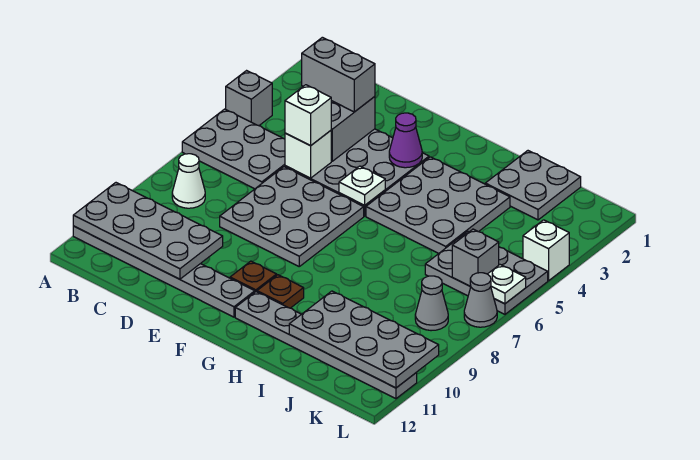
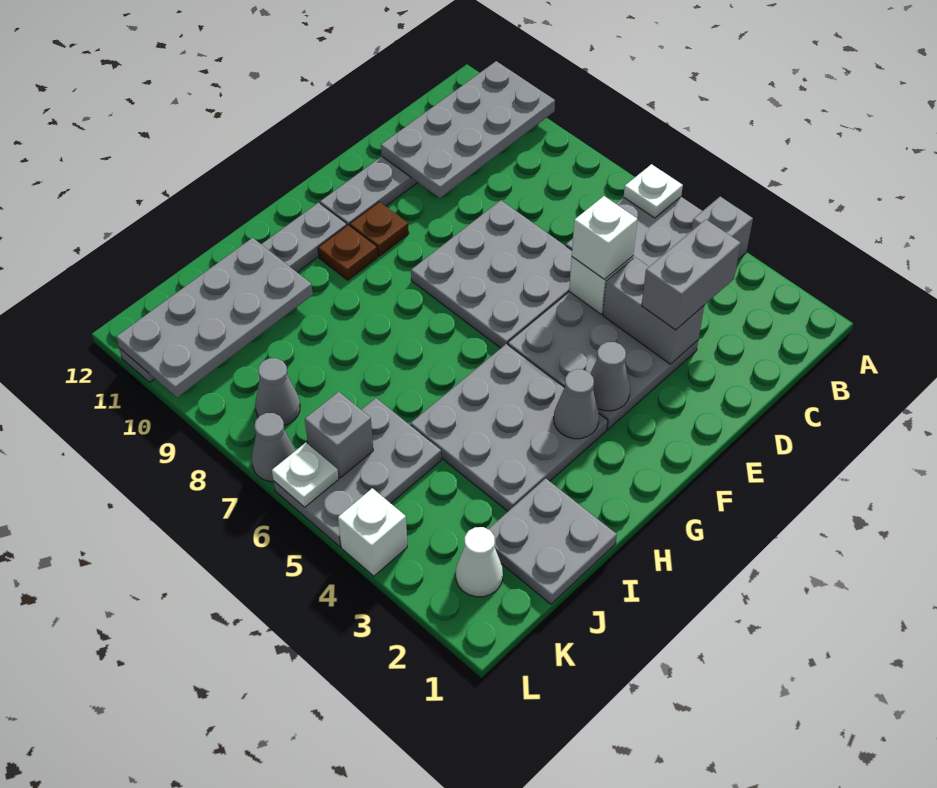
white 1x1 cone [172,154,205,208] -> white 1x1 cone moved to [456,527,503,597]
purple 1x1 cone [389,113,422,168] -> grey 1x1 cone [590,342,630,411]
white 1x1 plate [339,166,385,205] -> white 1x1 plate moved to [624,164,683,218]
none -> grey 1x1 cone [554,369,599,439]

